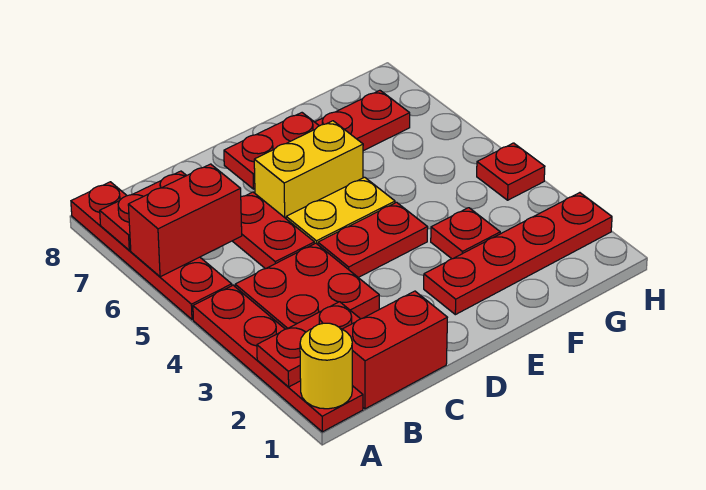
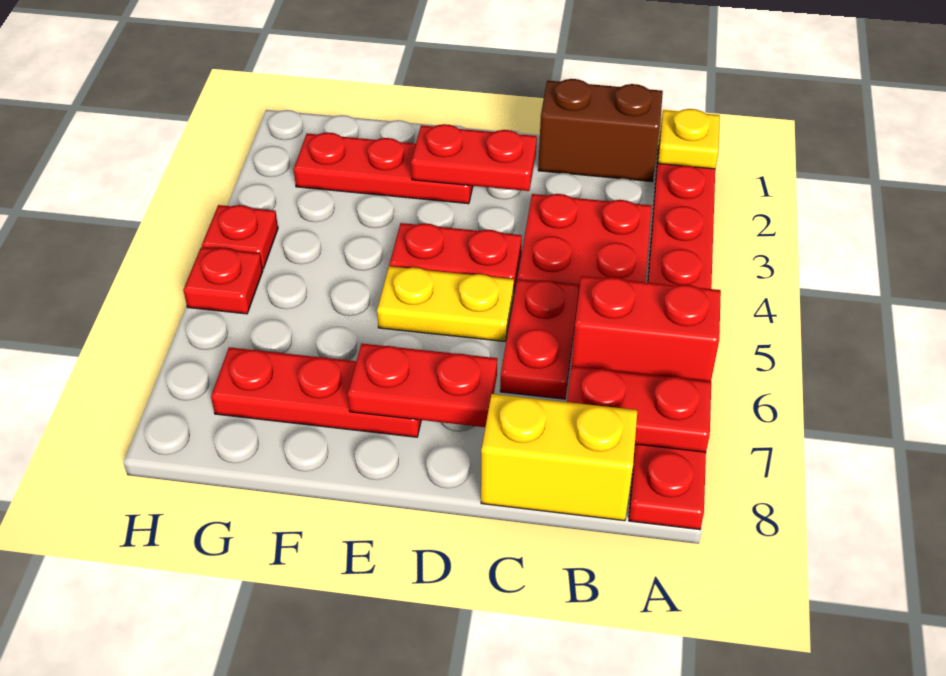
yellow 1x1 round brick [300,323,352,409] -> yellow 1x1 plate [658,109,720,169]
red 1x2 plate [257,302,360,387] -> red 1x2 plate moved to [411,124,537,191]
red 1x2 brick [342,291,447,409] -> brown 1x2 brick [538,79,663,182]
yellow 1x2 brick [254,121,363,218] -> yellow 1x2 brick moved to [481,394,637,521]
red 1x4 plate [424,193,612,315] -> red 1x3 plate [294,132,473,204]
red 1x1 plate [431,208,500,259] -> red 1x1 plate moved to [183,247,263,314]

